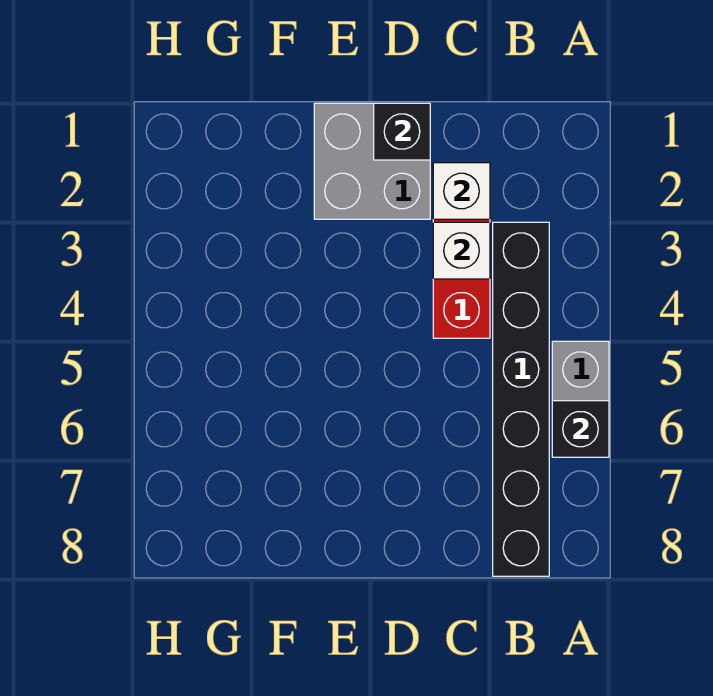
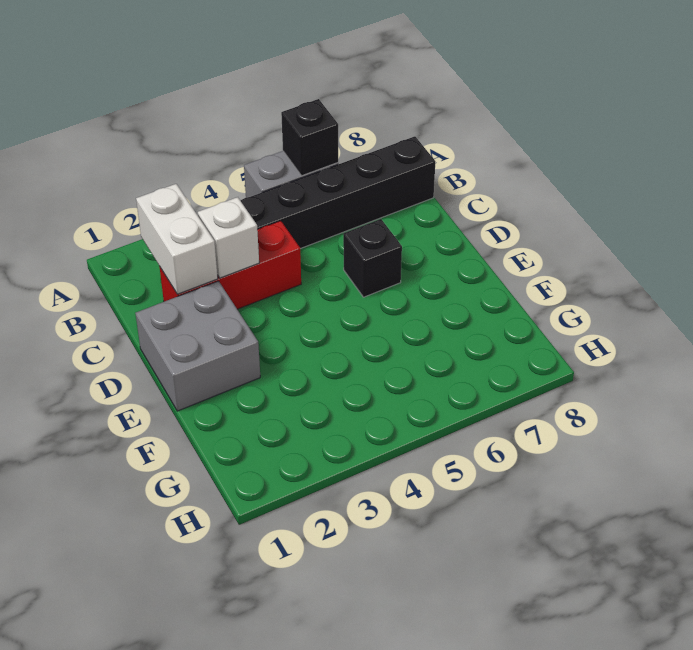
white 1x1 brick [433,163,490,219] -> white 1x2 brick [136,184,218,294]
black 1x1 brick [374,103,430,160] -> black 1x1 brick moved to [343,219,402,297]

